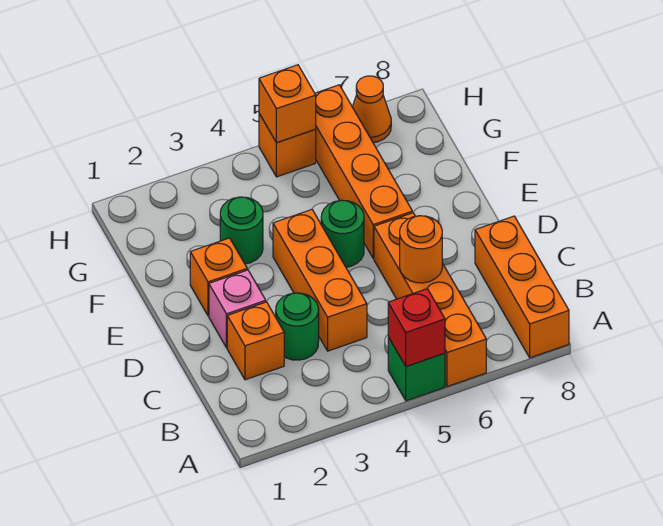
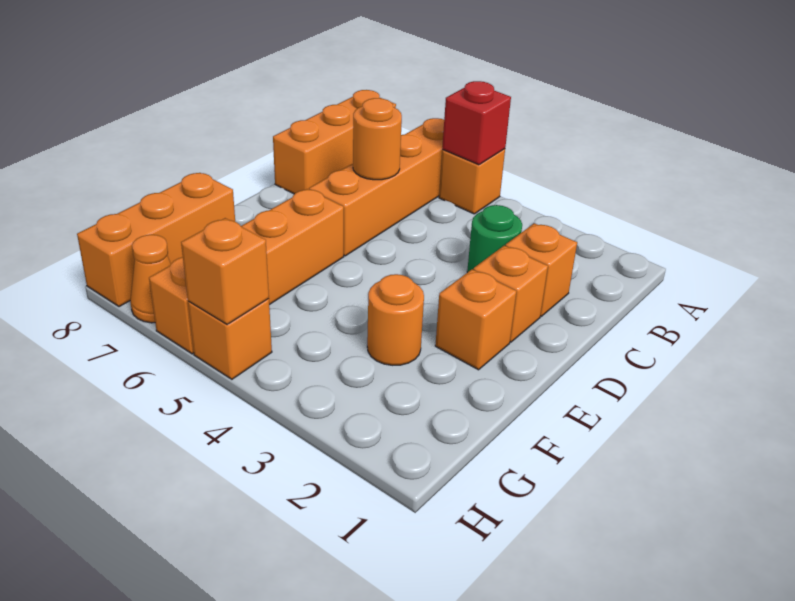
green 1x1 brick [388,337,445,401] -> orange 1x1 brick [439,149,505,214]
orange 1x3 brick [273,210,367,351] -> orange 1x3 brick moved to [77,173,235,307]
pink 1x1 brick [209,270,266,348] -> orange 1x1 brick [473,246,548,342]
green 1x1 round brick [321,200,364,267] -> none
green 1x1 round brick [220,197,263,264] -> orange 1x1 round brick [367,274,424,365]

